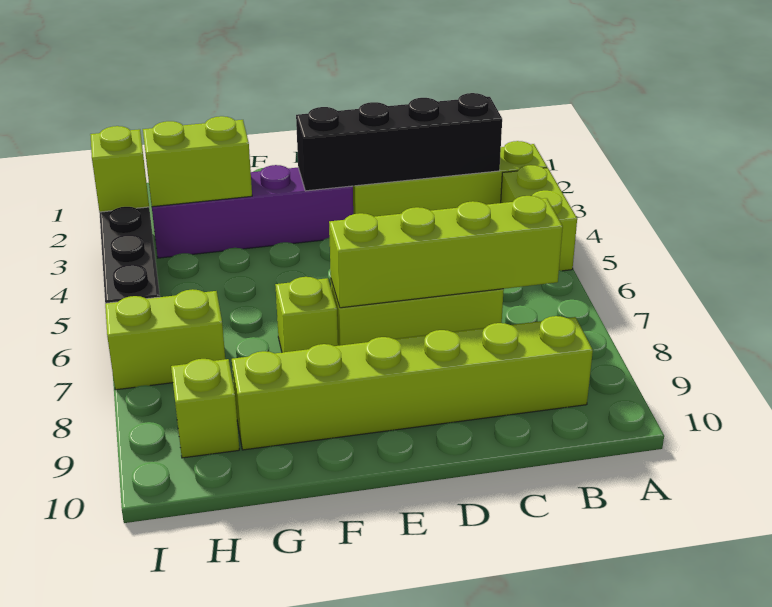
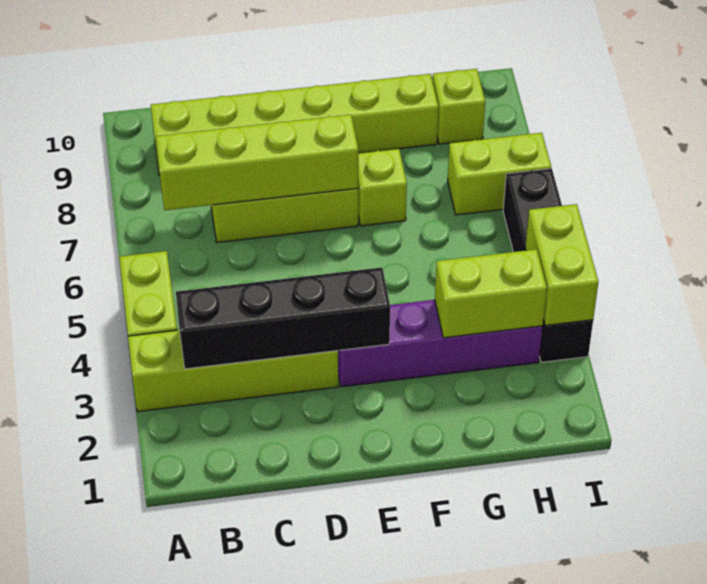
lime 1x1 brick [90,126,149,212] -> lime 1x2 brick [525,204,598,326]

